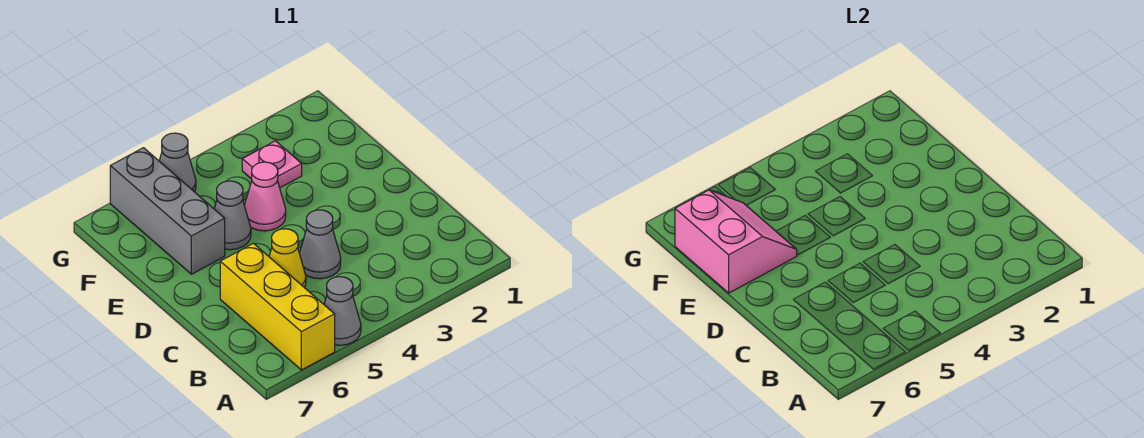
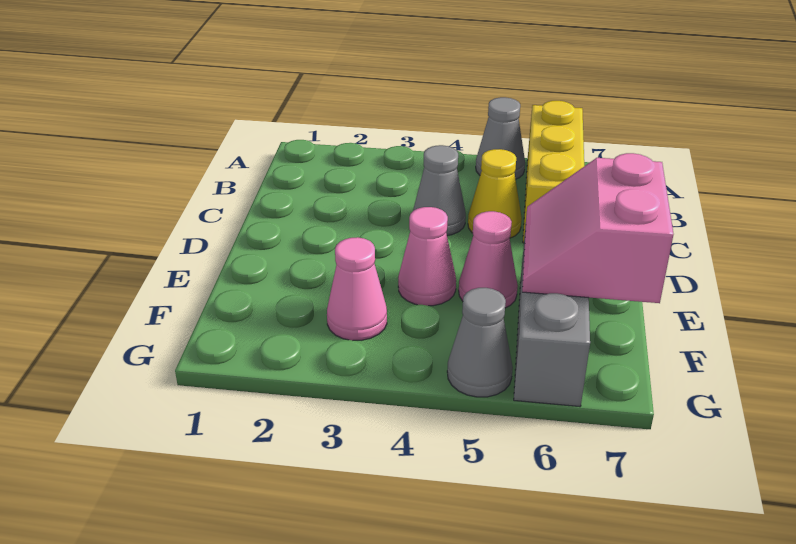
grey 1x1 cone [214,181,251,250] -> pink 1x1 cone [459,211,518,308]
pink 1x1 plate [242,141,302,188] -> pink 1x1 cone [327,237,387,341]

